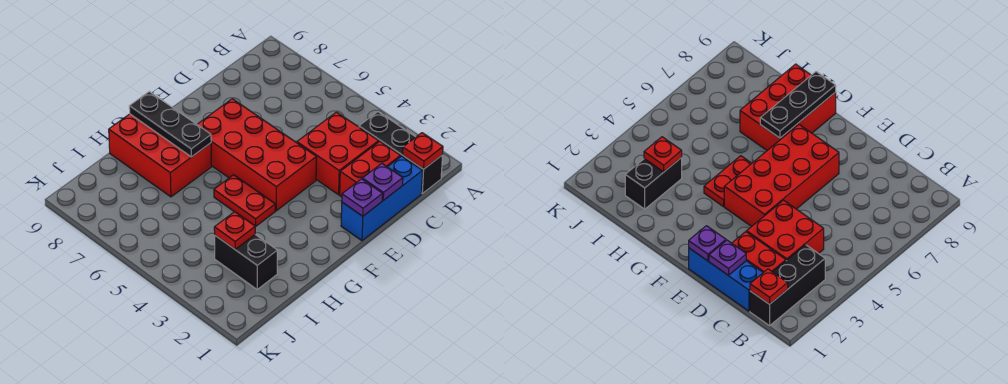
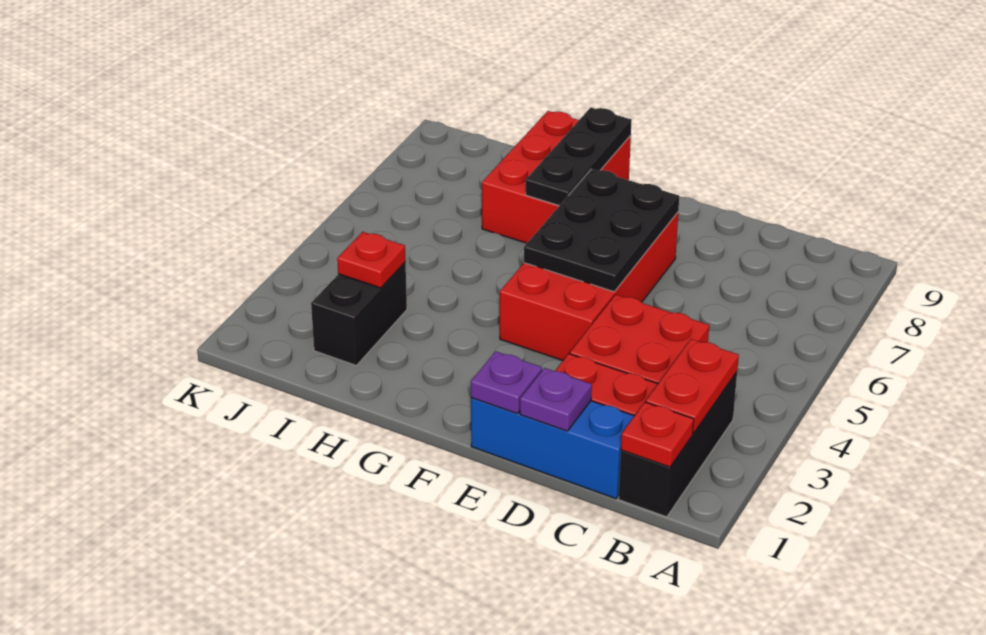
none -> black 2x3 plate [524,169,679,292]
red 1x2 plate [214,175,275,227] -> red 1x2 plate moved to [646,339,739,433]

